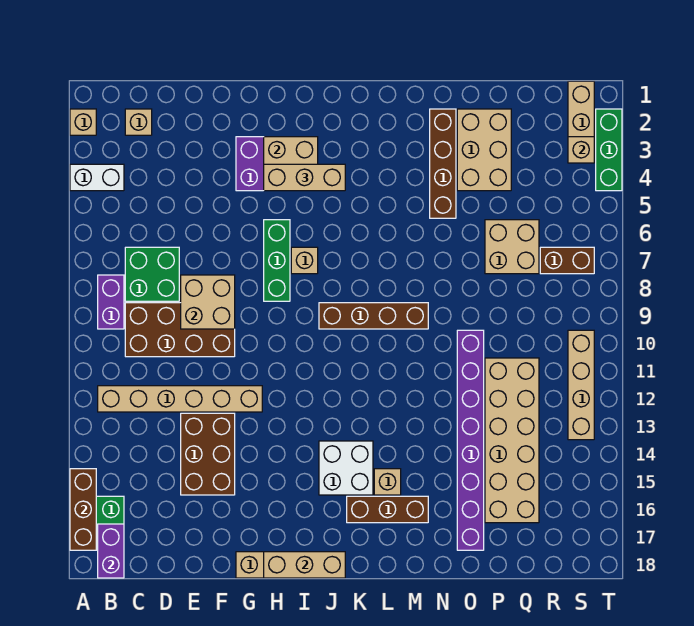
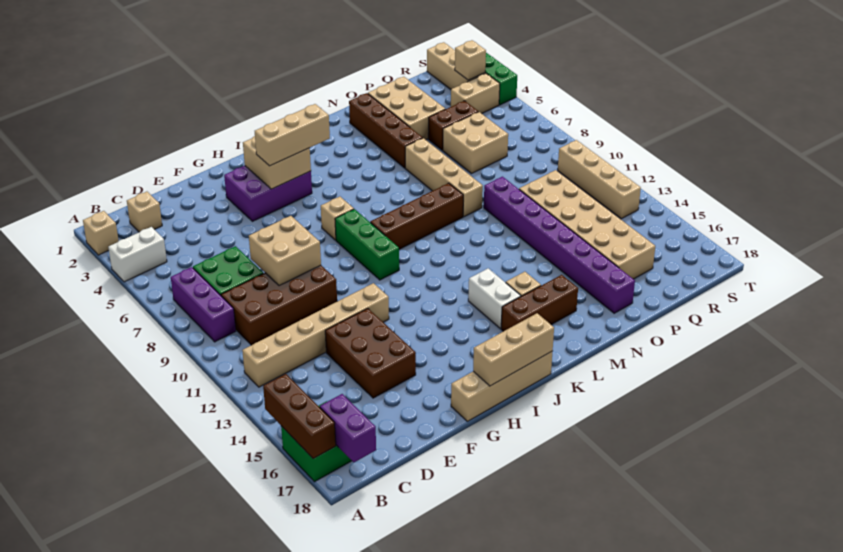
purple 1x2 brick [98,275,124,329] -> purple 1x3 brick [171,267,236,342]
green 1x3 brick [264,220,290,301] -> green 1x3 brick moved to [335,209,399,280]
white 2x2 brick [319,441,373,495] -> white 1x2 brick [468,268,521,329]
none -> tan 1x4 brick [405,138,483,217]
none -> tan 1x2 brick [451,73,500,114]
brown 1x2 brick [540,247,594,274] -> brown 1x2 brick moved to [428,101,478,150]

